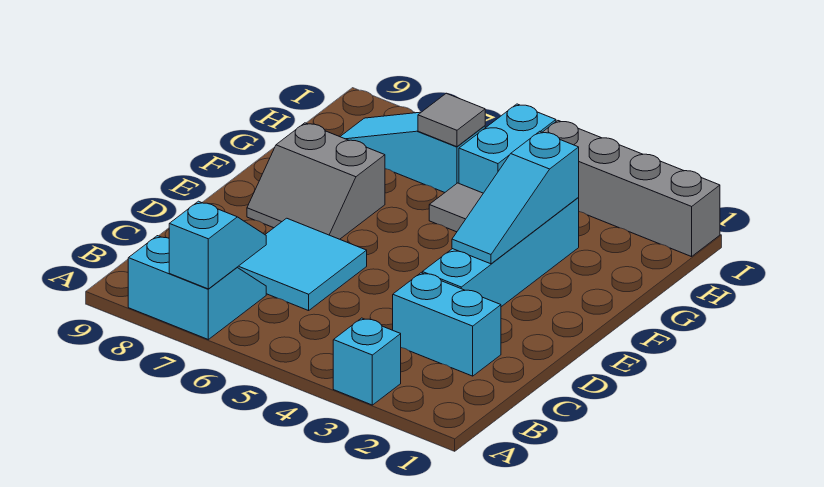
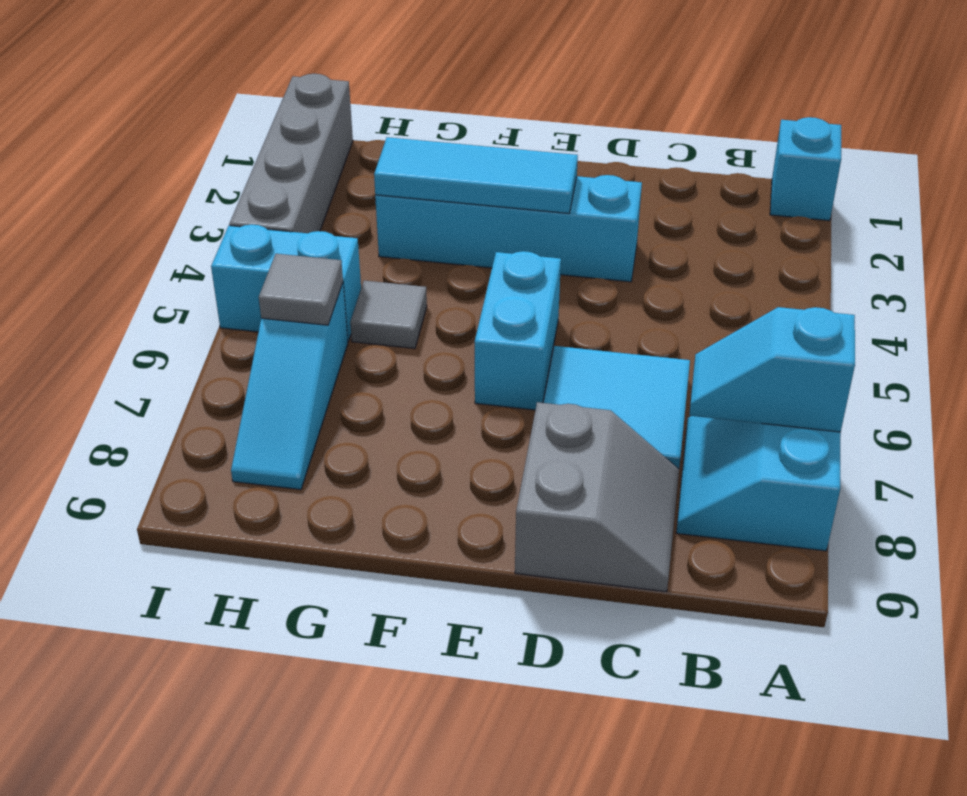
cyan 1x1 brick [333,318,401,405] -> cyan 1x1 brick moved to [770,117,841,221]
cyan 1x2 brick [393,273,501,376] -> cyan 1x2 brick moved to [475,251,561,410]
cyan 1x3 slope [452,131,579,264] -> cyan 1x3 tile [374,137,578,213]
grey 2x2 slope [247,123,385,239] -> grey 2x2 slope moved to [515,402,679,592]

